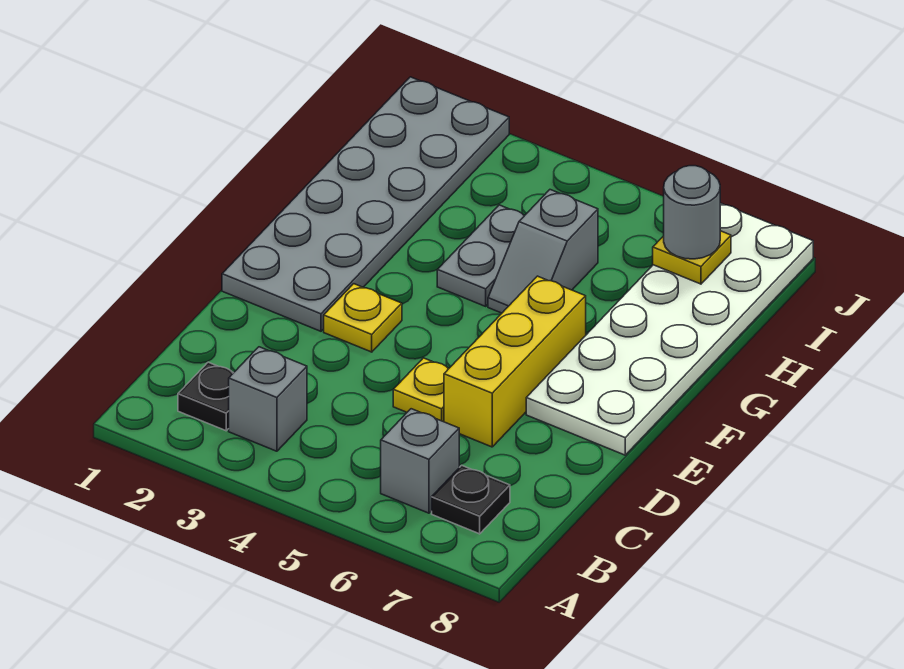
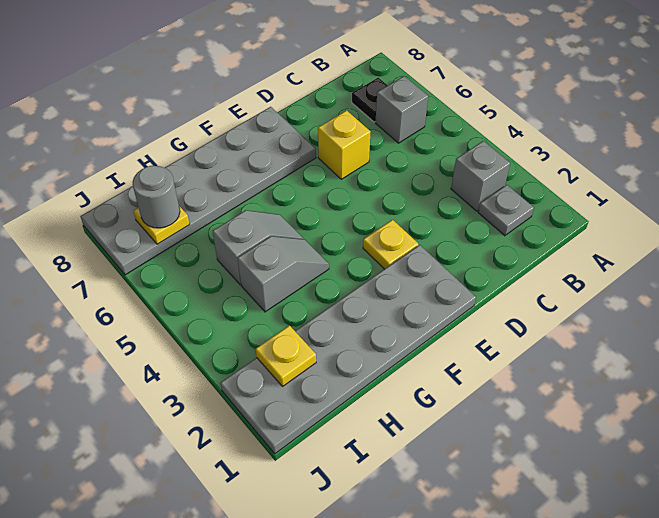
black 1x1 plate [178,362,233,431] -> grey 1x1 plate [478,185,534,236]
yellow 1x1 plate [393,358,449,422] -> yellow 1x1 plate moved to [256,326,316,387]
yellow 1x3 brick [444,276,586,447] -> yellow 1x1 brick [318,110,370,179]
white 2x6 plate [526,203,813,455] -> grey 2x6 plate [80,107,316,275]
grey 1x2 plate [437,205,525,306] -> grey 1x2 slope [238,236,329,312]

